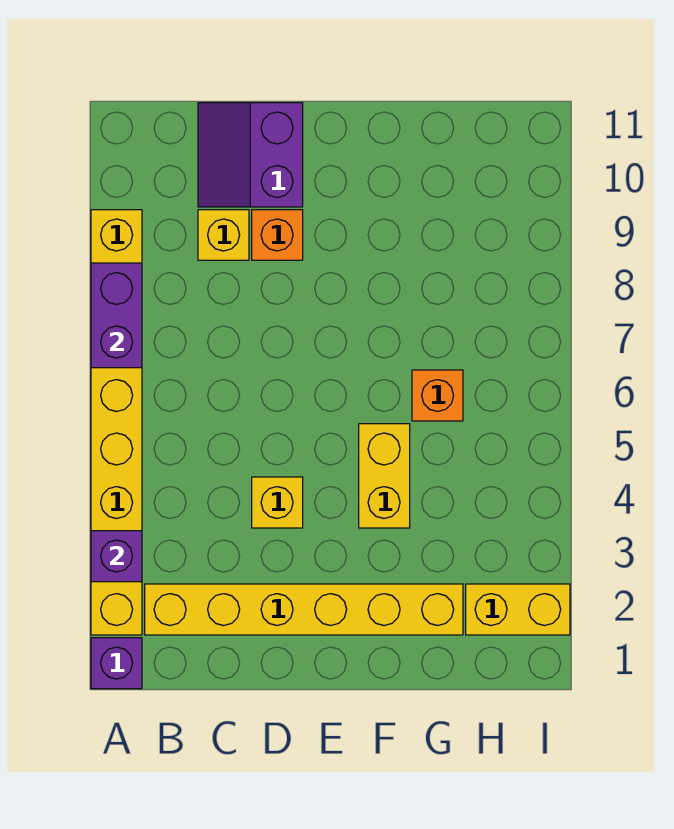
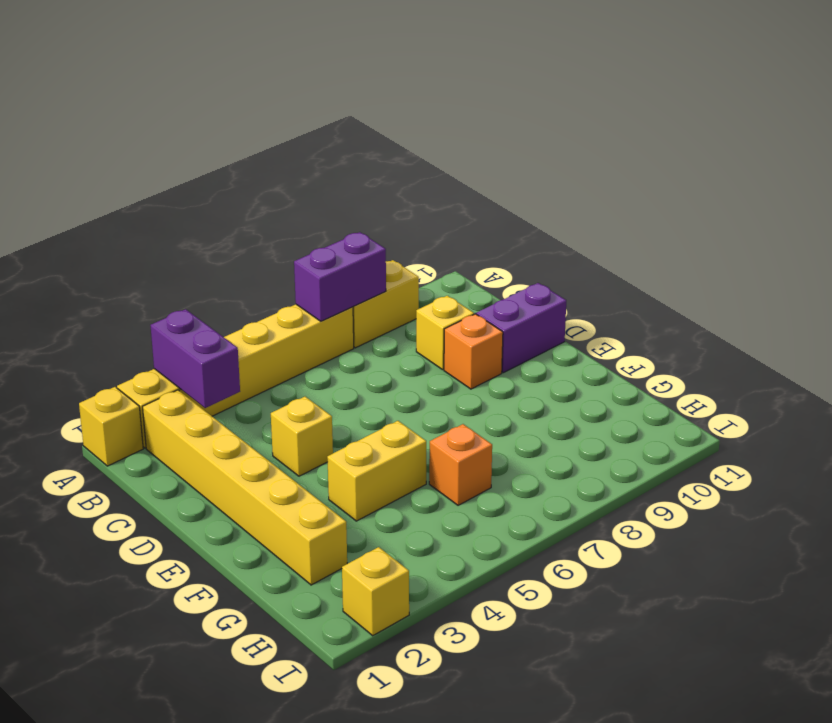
purple 1x1 brick [91,638,142,689] -> yellow 1x1 brick [79,387,143,466]
purple 1x1 brick [91,531,142,582] -> purple 1x2 brick [150,309,240,408]
yellow 1x2 brick [466,584,570,635] -> yellow 1x1 brick [342,547,409,636]

